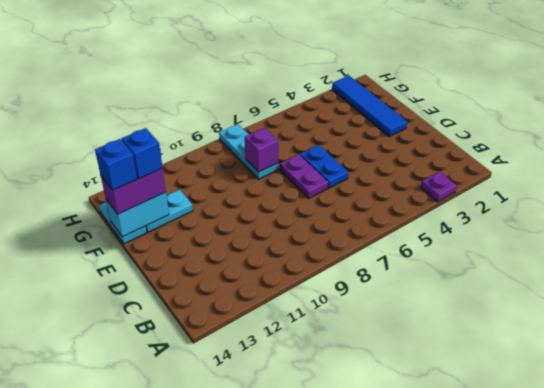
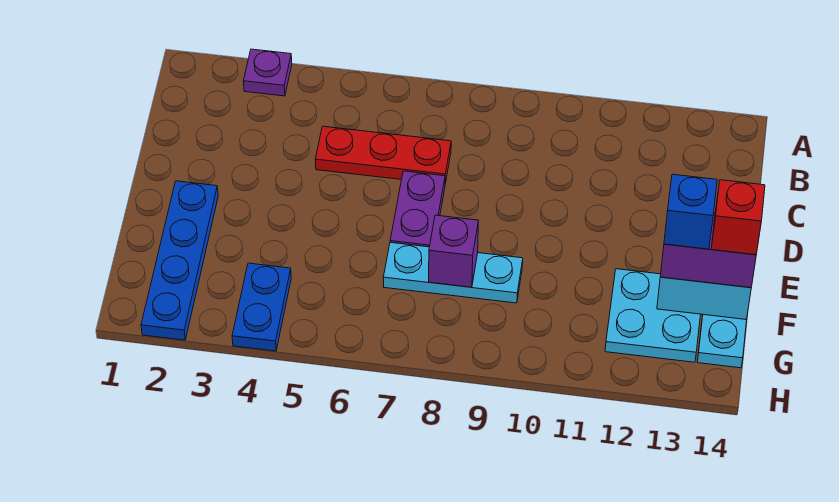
none -> red 1x3 plate [315,126,451,183]
blue 1x2 plate [300,145,348,188] -> blue 1x2 plate moved to [232,263,291,351]
blue 1x4 tile [332,76,407,136] -> blue 1x4 plate [141,181,218,340]
cyan 1x3 plate [219,124,278,179] -> cyan 1x3 plate turned to [383,242,523,303]
cyan 1x2 plate [146,190,193,232] -> cyan 2x2 plate [605,269,701,362]
blue 1x1 brick [95,139,137,190] -> red 1x1 brick [711,180,765,255]

